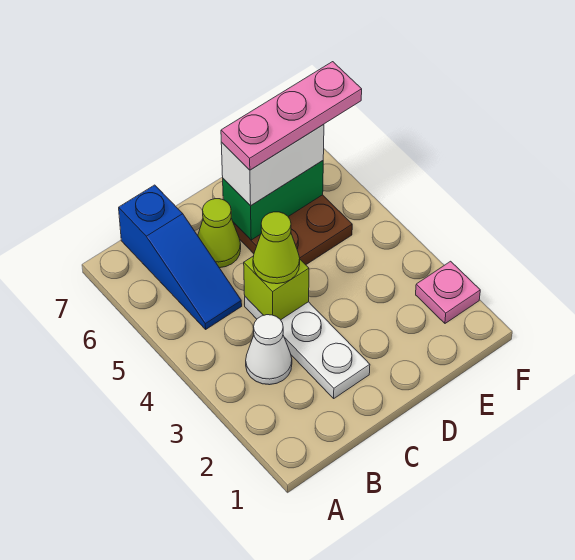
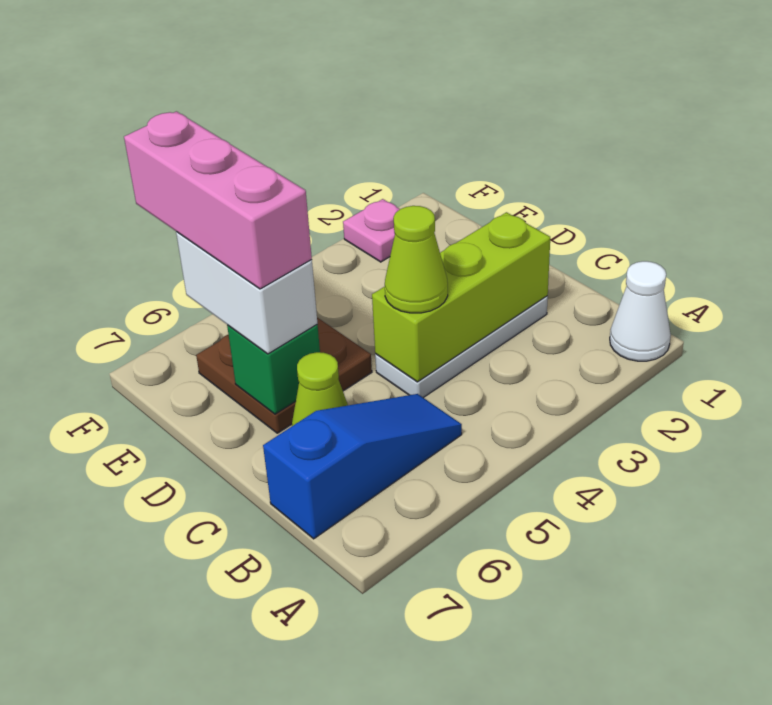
white 1x1 cone [246,315,292,385] -> white 1x1 cone moved to [610,261,671,361]
lime 1x1 brick [244,256,309,320] -> lime 1x3 brick [372,212,550,382]
green 1x2 brick [223,161,323,240] -> green 1x1 brick [227,325,320,414]
pink 1x3 plate [221,62,362,170] -> pink 1x3 brick [124,111,312,289]

